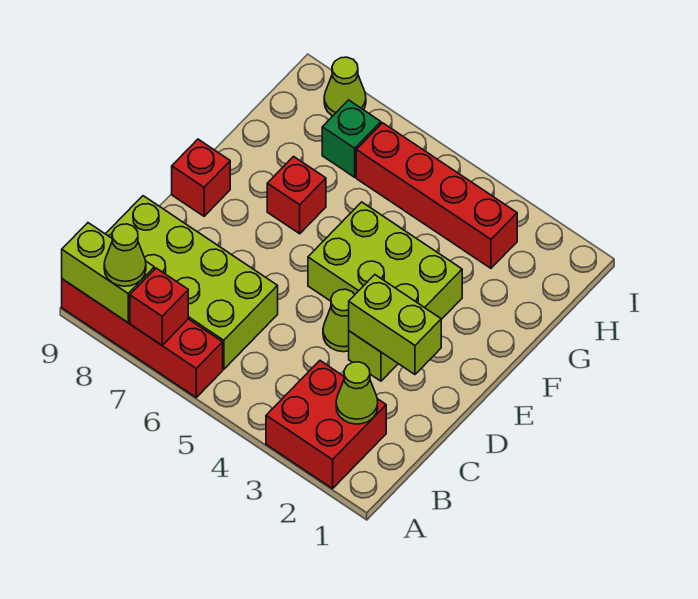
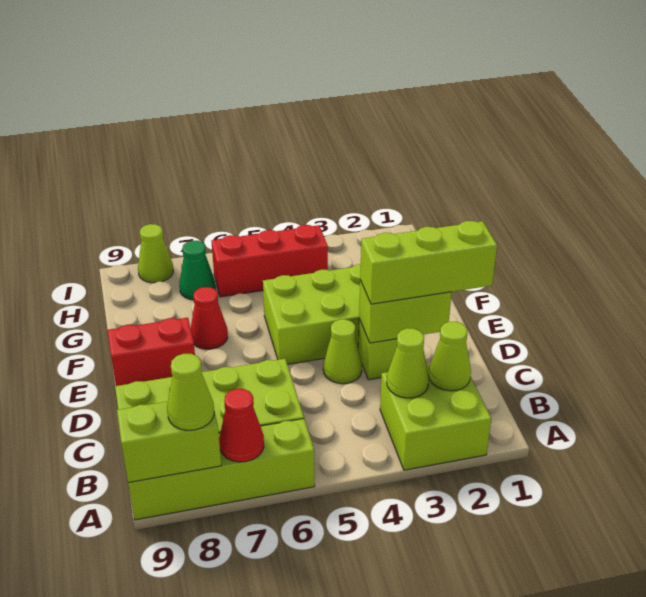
red 2x2 brick [266,361,386,489] -> lime 2x2 brick [380,365,491,470]
red 1x4 brick [62,279,223,397] -> lime 1x4 brick [128,419,315,520]
red 1x1 brick [130,268,188,345] -> red 1x1 cone [219,389,264,462]
none -> lime 1x1 cone [387,328,429,398]
none -> lime 1x3 brick [360,221,497,304]
red 1x1 brick [172,139,230,216] -> red 1x2 brick [108,318,195,386]
red 1x1 brick [267,157,326,234] -> red 1x1 cone [191,287,228,349]
red 1x4 brick [356,123,517,268] -> red 1x3 brick [212,225,328,297]
green 1x1 brick [322,100,381,177] -> green 1x1 cone [179,241,215,300]

